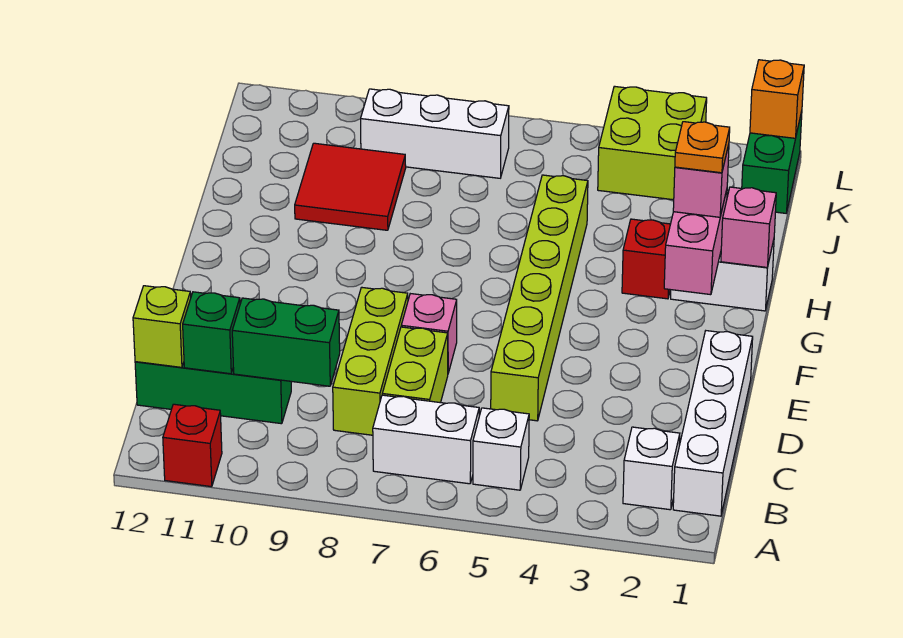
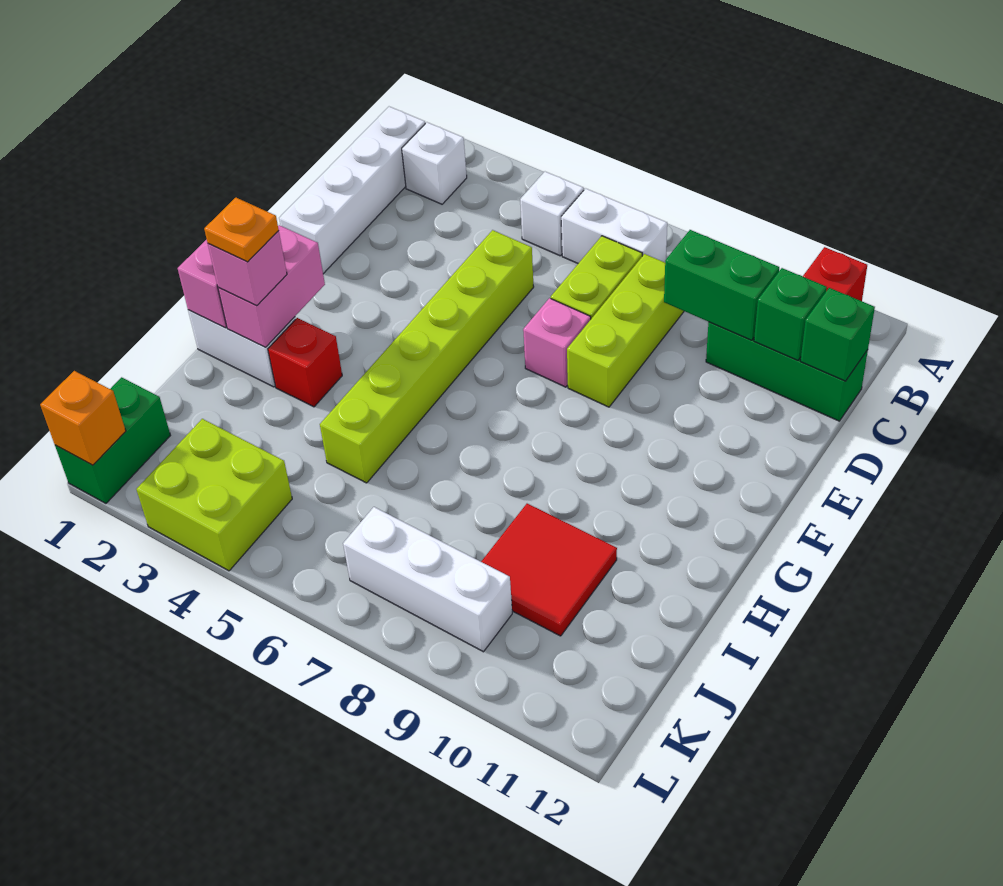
lime 1x1 brick [133,286,191,367] -> green 1x1 brick [800,288,875,381]

